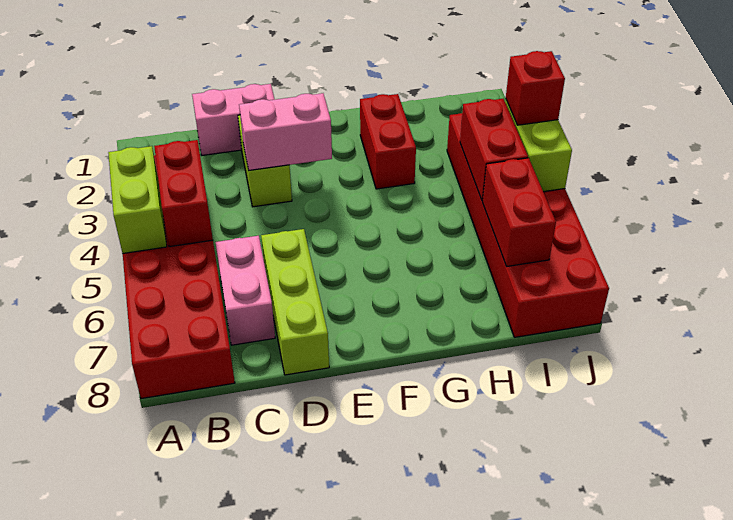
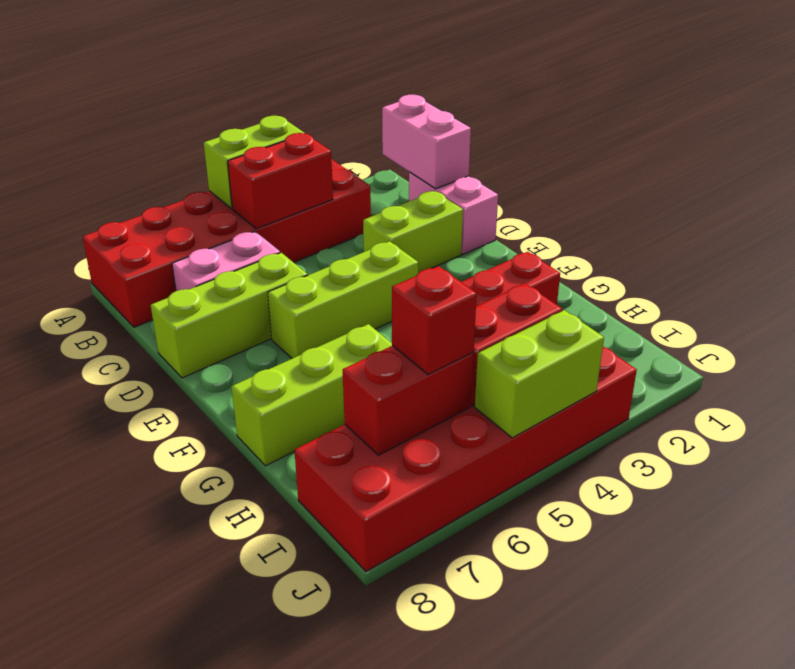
pink 1x2 brick [239,93,332,170] -> pink 1x2 brick moved to [382,95,471,189]
none -> lime 1x3 brick [268,241,418,358]
none -> lime 1x3 brick [231,324,392,466]
red 1x1 brick [506,51,565,125] -> red 1x1 brick moved to [392,266,477,375]

